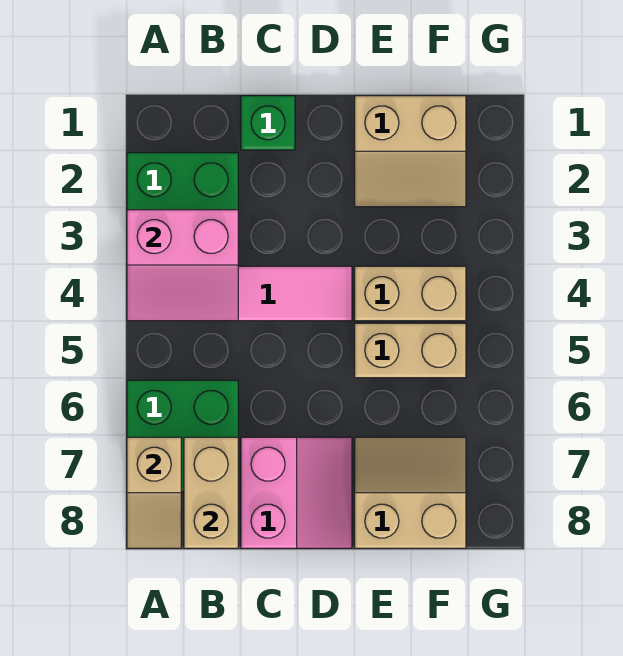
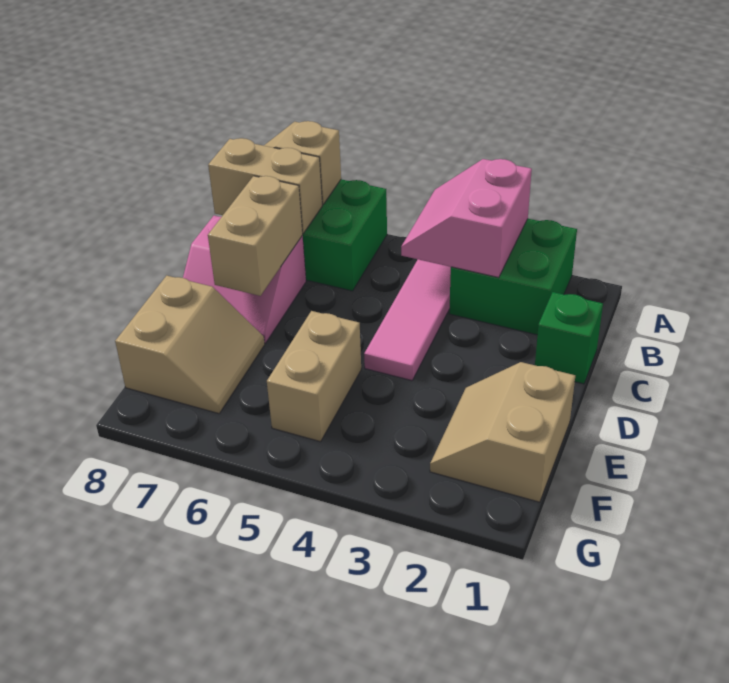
tan 1x2 brick [355,266,466,321] -> tan 1x2 brick moved to [208,176,303,296]

